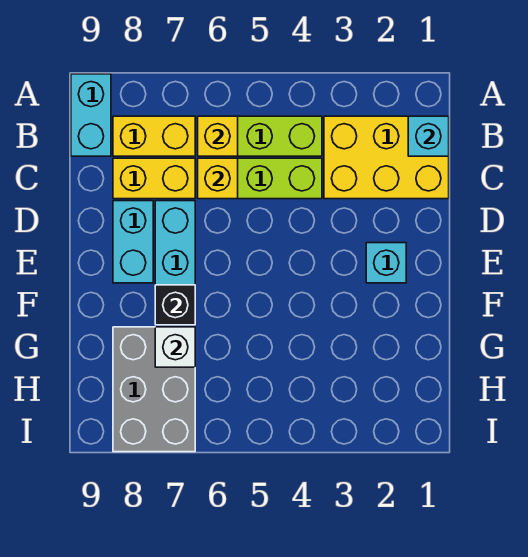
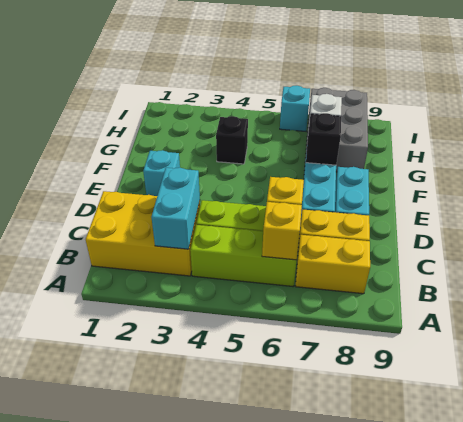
cyan 1x2 brick [71,74,111,156] -> cyan 1x2 brick moved to [151,168,200,249]
cyan 1x1 brick [408,116,449,156] -> cyan 1x1 brick moved to [280,86,310,131]
none -> black 1x1 brick [216,116,248,164]

